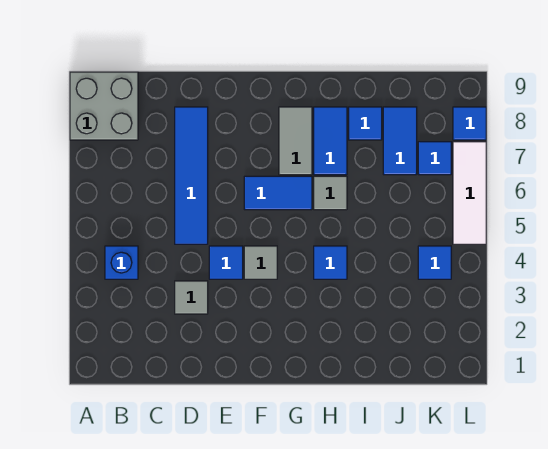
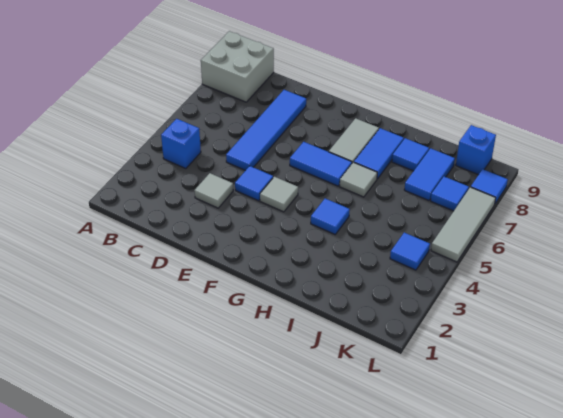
none -> blue 1x1 brick [456,125,496,175]
white 1x3 tile [453,142,486,244] -> grey 1x3 tile [431,187,496,262]

